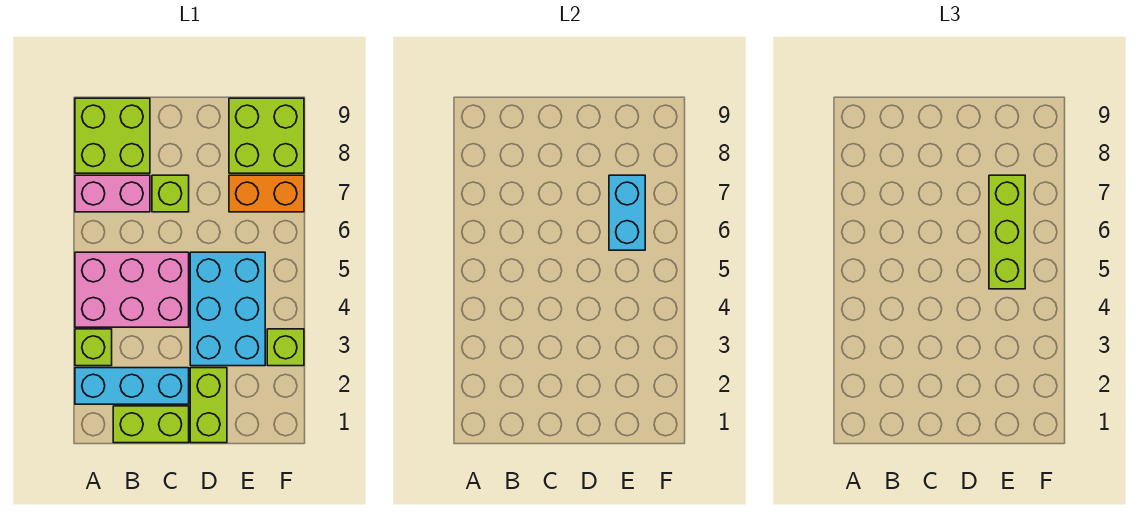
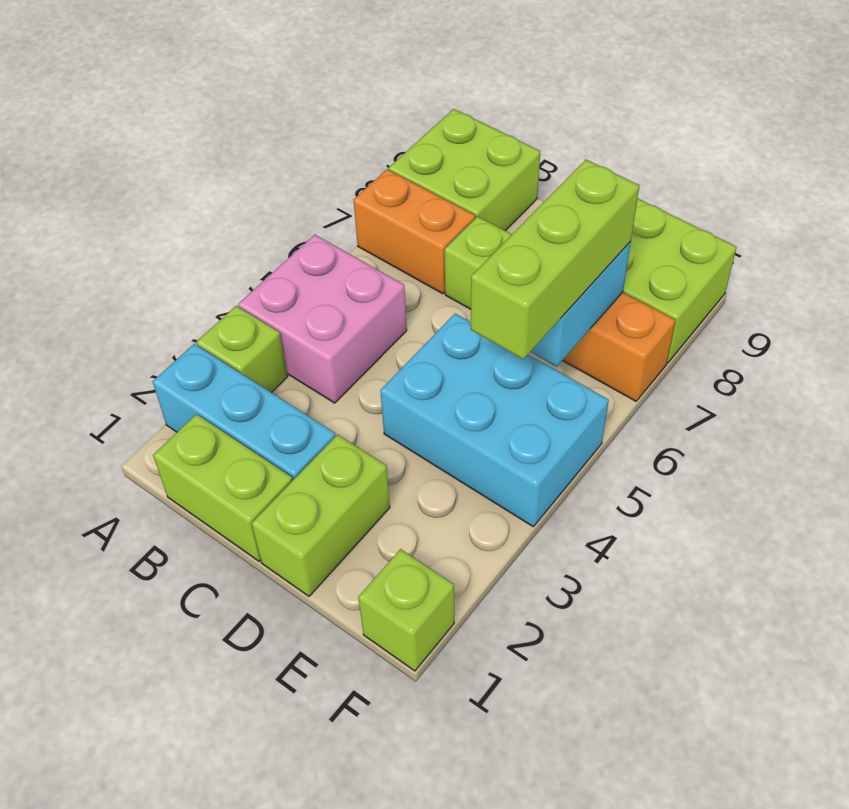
pink 2x3 brick [75,252,189,327] -> pink 2x2 brick [238,235,407,403]
pink 1x2 brick [75,175,150,212] -> orange 1x2 brick [354,169,475,294]
cyan 2x3 brick [190,252,265,366] -> cyan 2x3 brick turned to [380,314,609,526]
lime 1x1 brick [267,329,304,366] -> lime 1x1 brick moved to [358,549,454,671]

